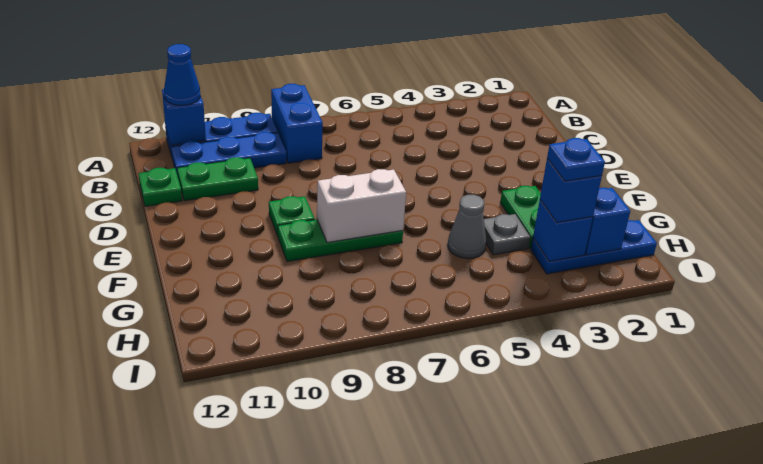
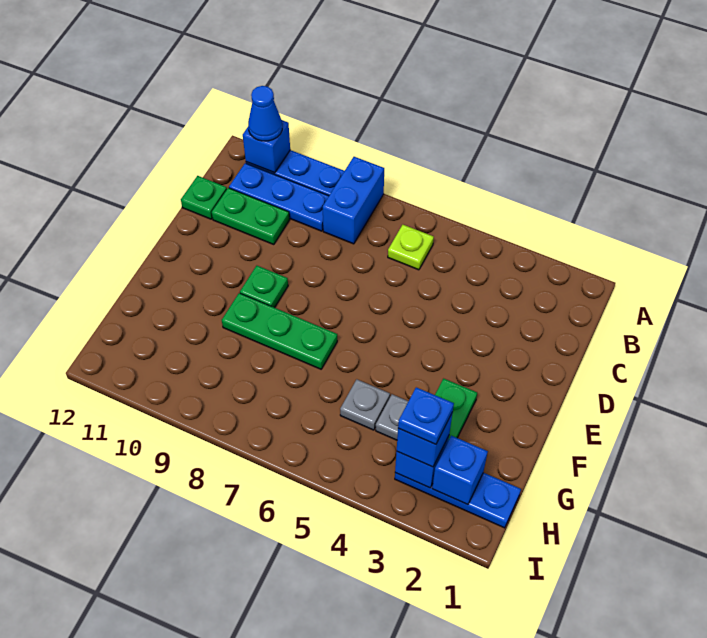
none -> lime 1x1 plate [388,225,434,270]
white 1x2 brick [317,169,406,242] -> none
grey 1x1 cone [448,195,486,259] -> grey 1x1 plate [340,379,390,430]

